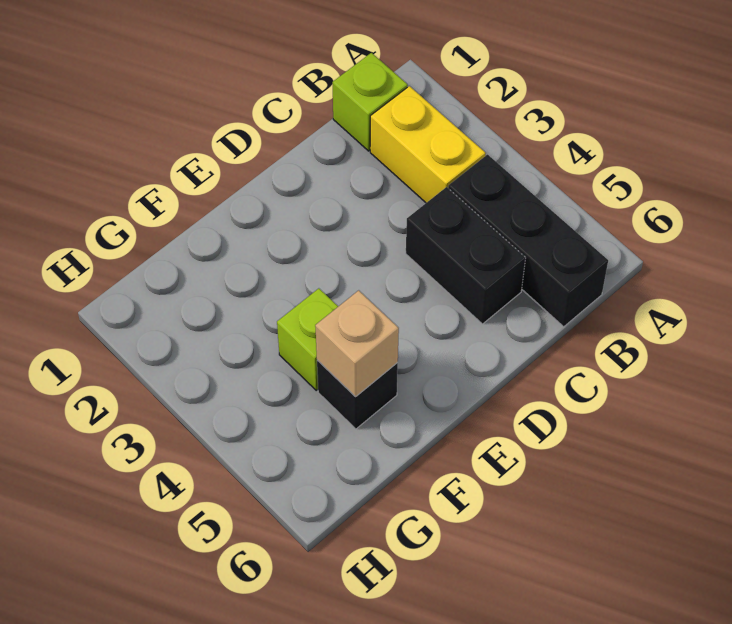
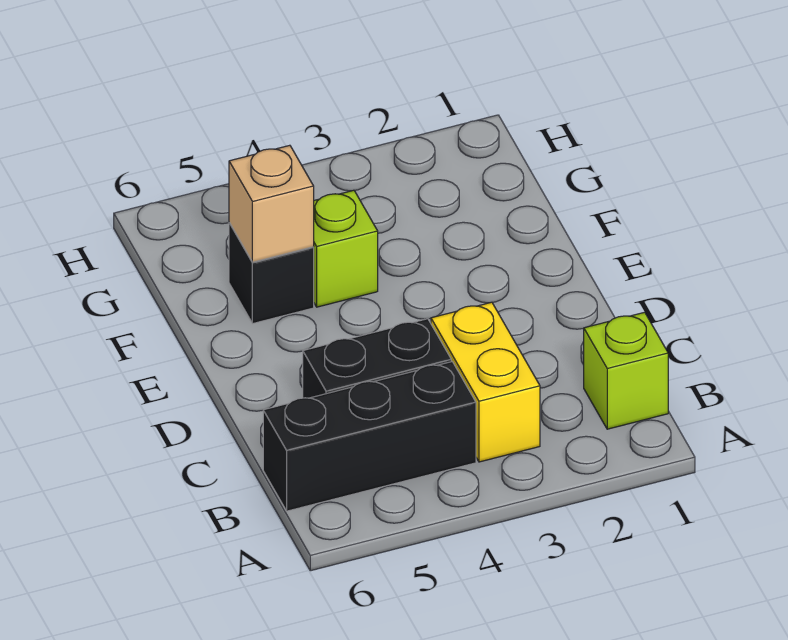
yellow 1x2 brick [370,86,486,203] -> yellow 1x2 brick turned to [431,302,540,462]

